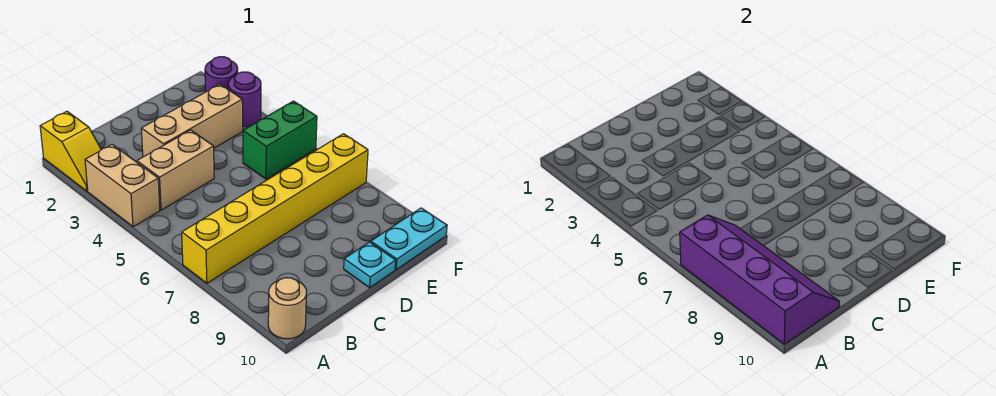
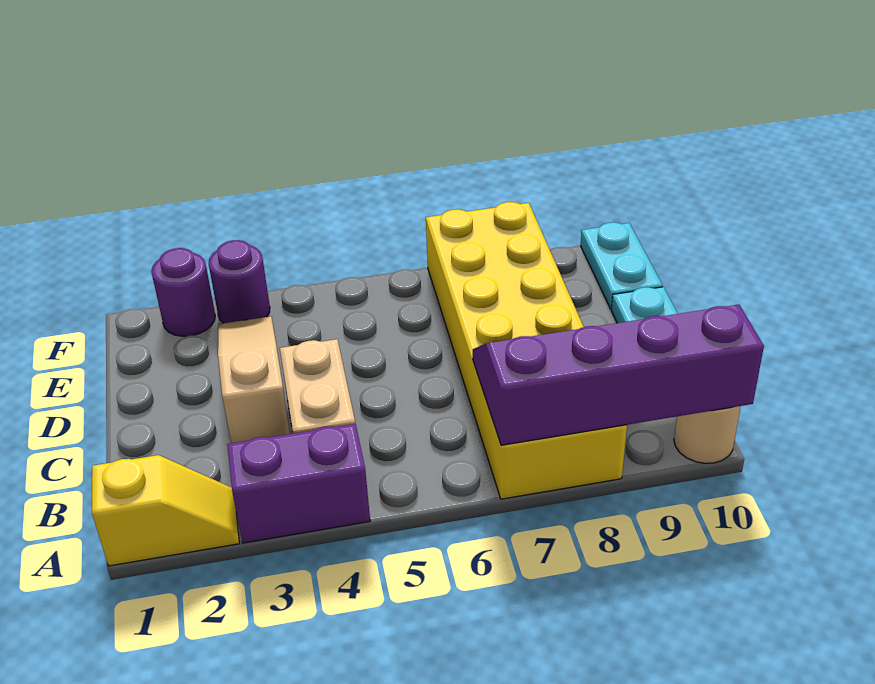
tan 1x2 brick [85,145,160,227] -> purple 1x2 brick [227,424,370,543]
yellow 1x6 brick [182,134,368,283] -> yellow 2x6 brick [426,202,627,499]
tan 1x3 brick [141,84,243,157] -> tan 1x3 slope [218,316,290,443]
green 1x2 brick [243,101,317,179] -> none

